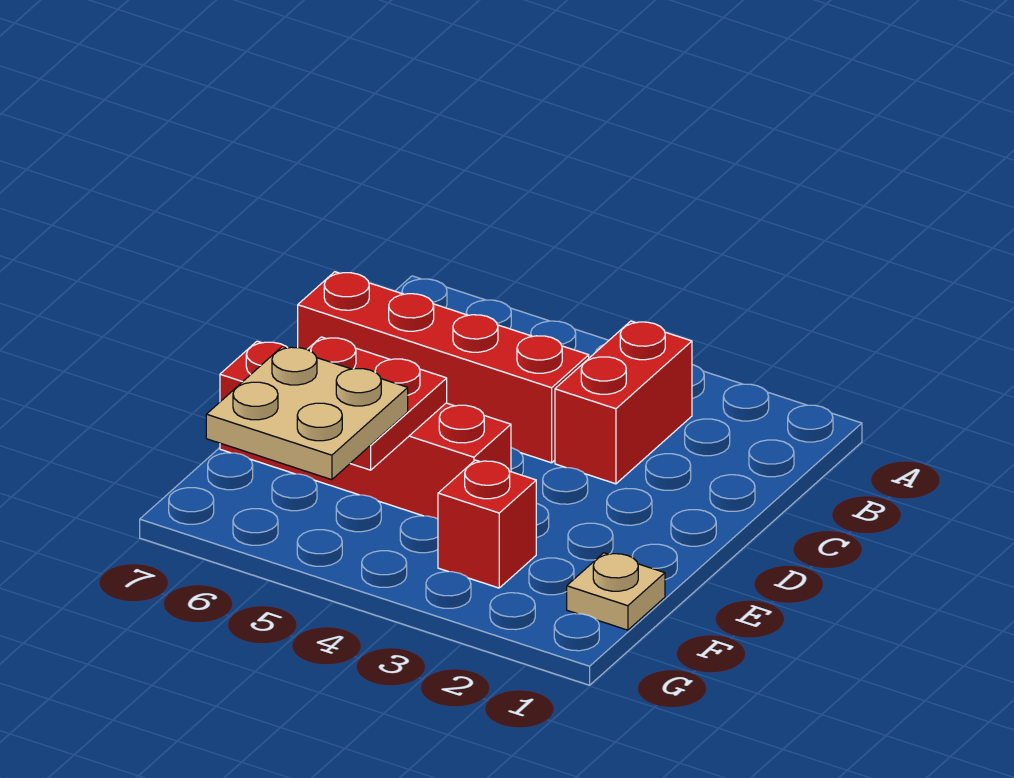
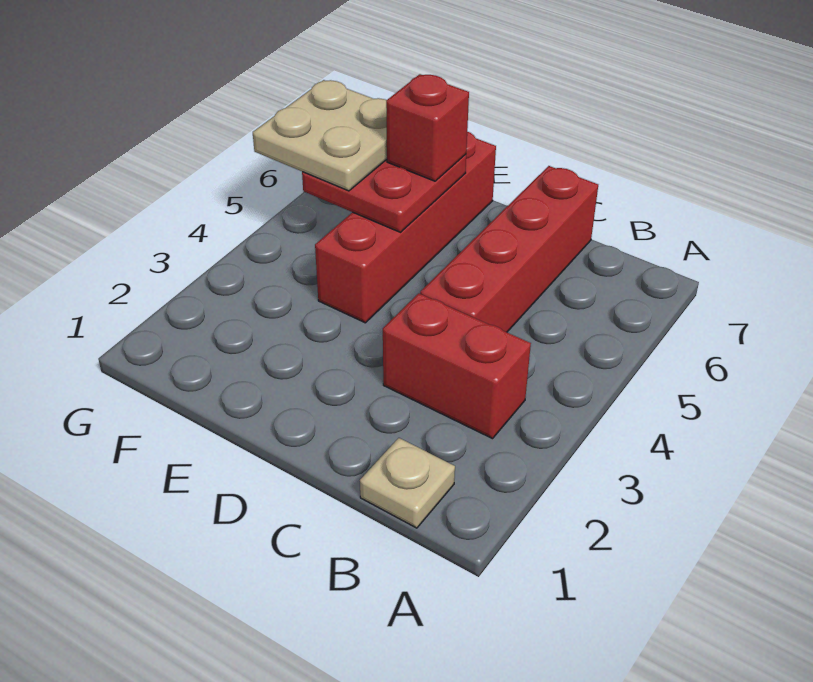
tan 1x1 plate [567,553,665,630] -> tan 1x1 plate moved to [360,438,455,528]
red 1x1 brick [438,460,536,588] -> red 1x1 brick moved to [386,74,469,181]

